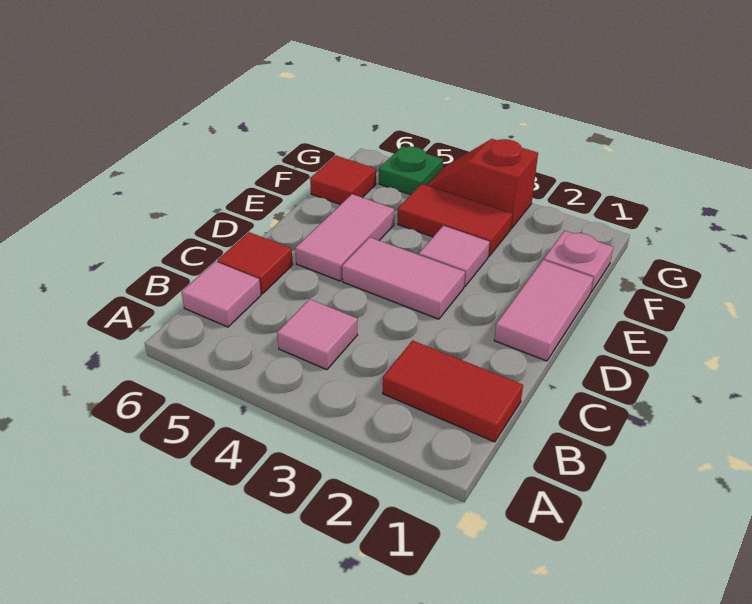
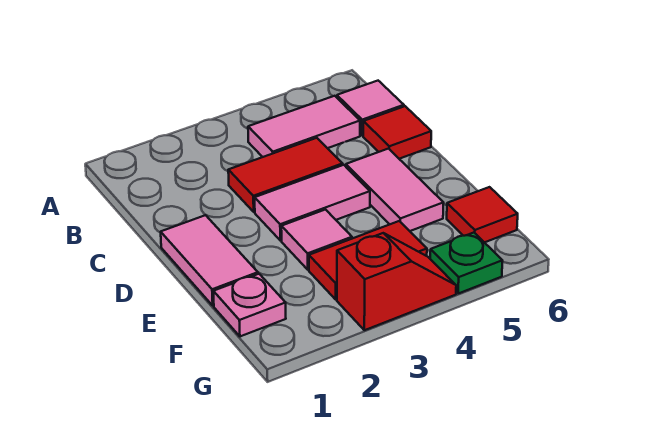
red 1x2 tile [383,340,523,442] -> red 1x2 tile moved to [228,138,343,212]
pink 1x1 tile [277,299,357,370] -> pink 1x2 tile [248,96,360,157]

